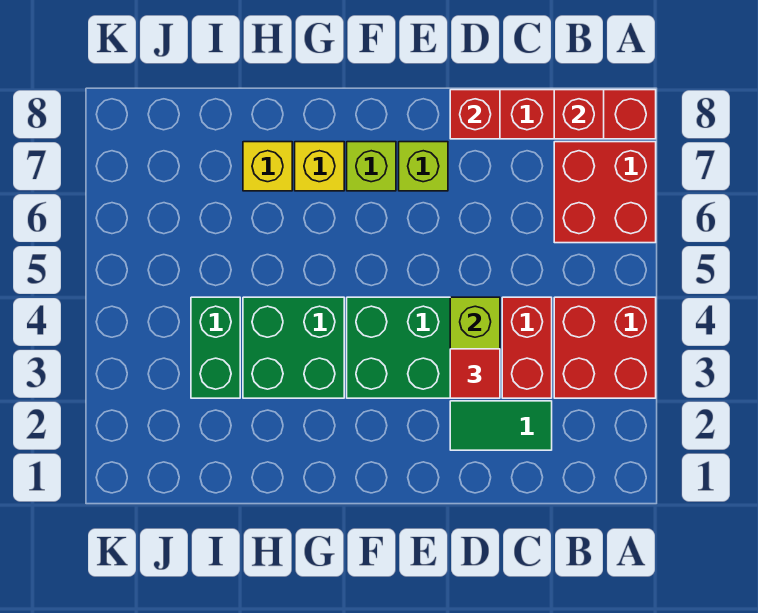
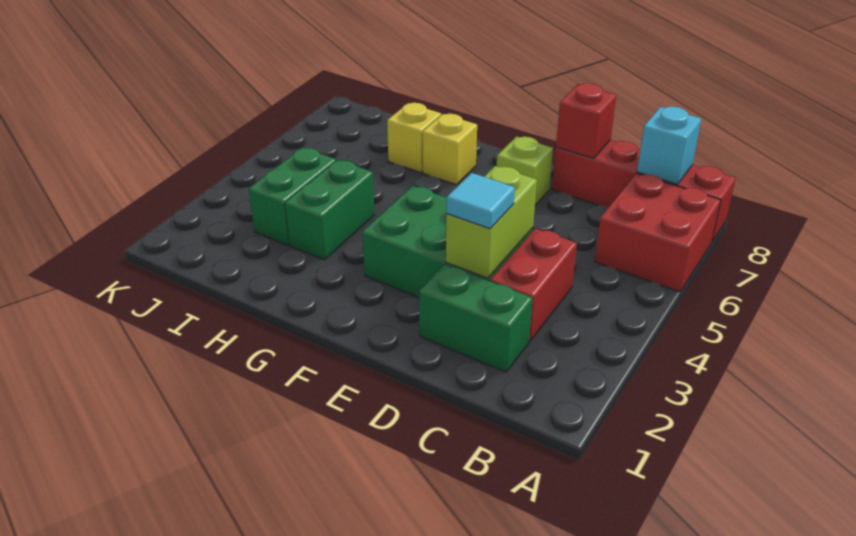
red 2x2 brick [554,297,656,398] -> none
red 1x1 brick [554,90,604,139] -> cyan 1x1 brick [637,107,701,184]
green 1x2 tile [450,401,552,450] -> green 1x2 brick [419,264,533,372]
red 1x1 tile [450,349,500,398] -> cyan 1x1 tile [446,173,515,229]
lime 1x1 brick [347,142,396,191] -> none
green 2x2 brick [243,297,344,398] -> green 1x2 brick [285,160,374,260]

